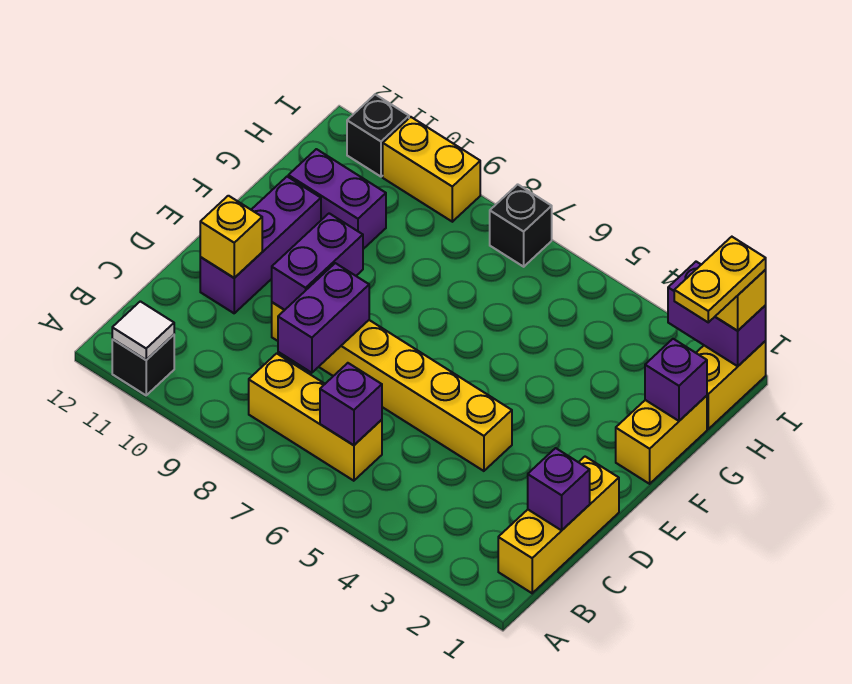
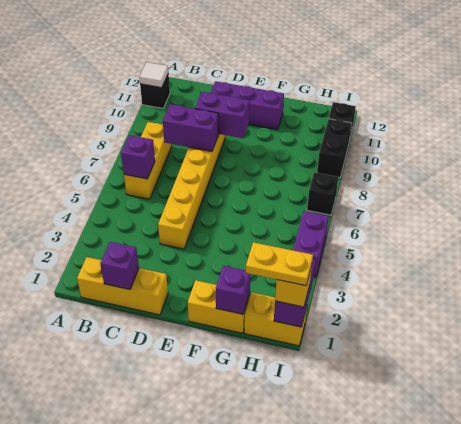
yellow 1x1 brick [200,196,262,278] -> none
purple 1x2 brick [288,149,386,249] -> purple 1x2 brick moved to [293,211,329,277]
yellow 1x2 brick [383,117,480,222] -> black 1x2 brick [317,119,352,178]

